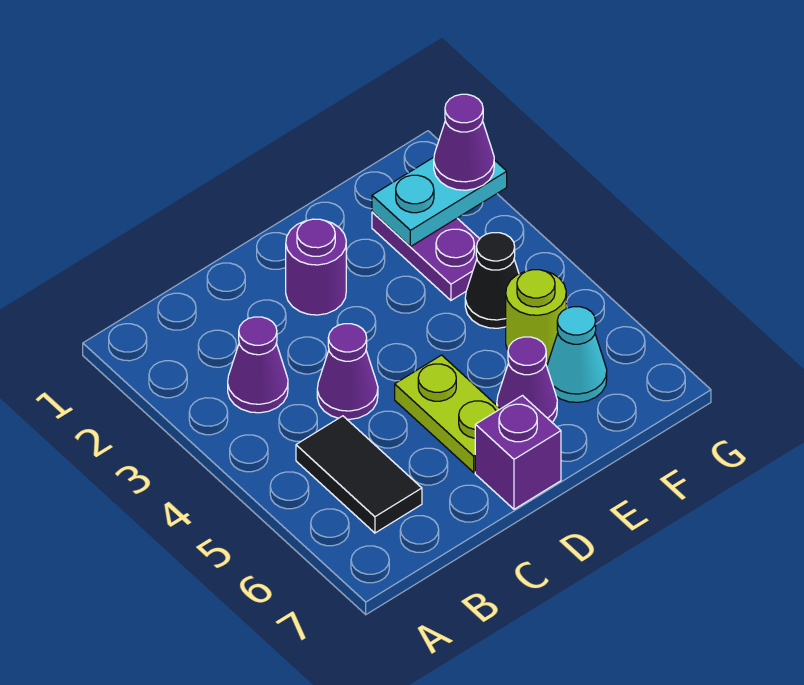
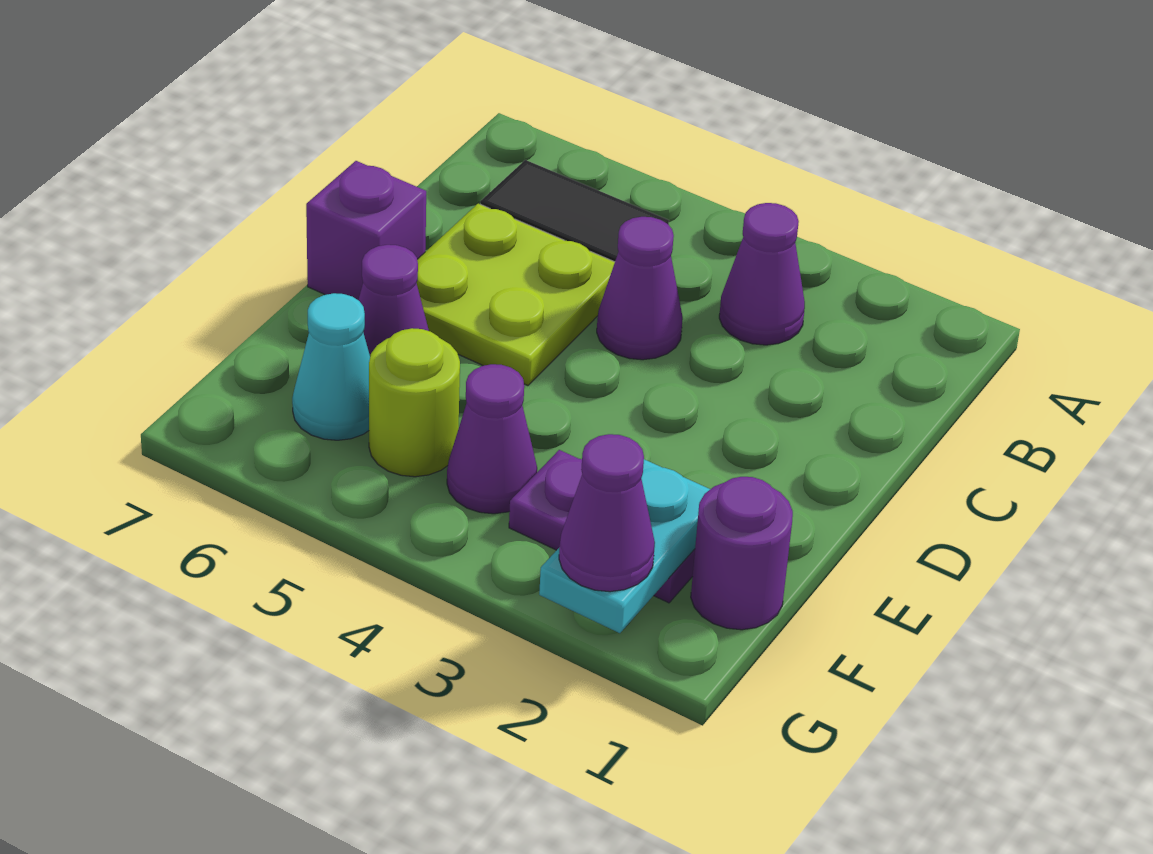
purple 1x1 round brick [286,219,346,315] -> purple 1x1 round brick moved to [691,477,793,630]
lime 1x2 plate [395,355,500,472] -> lime 2x2 plate [417,204,615,386]
black 1x1 cone [465,233,519,328] -> purple 1x1 cone [447,364,537,514]

